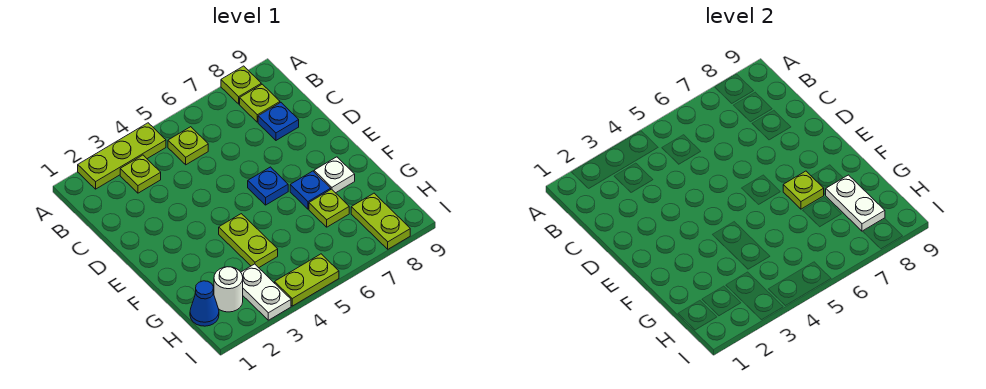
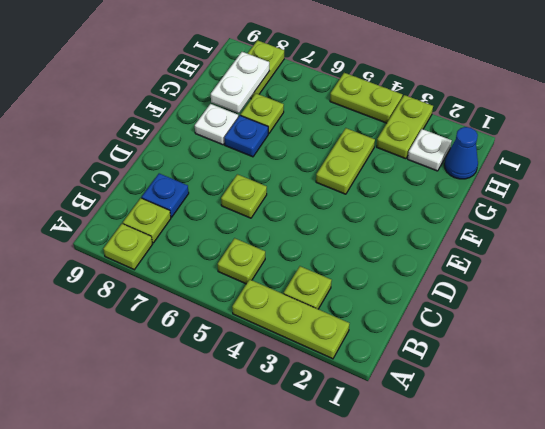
blue 1x1 plate [248,167,288,205] -> none
lime 1x1 plate [783,171,824,209] -> lime 1x1 plate moved to [221,174,267,218]
white 1x1 round brick [214,267,243,312] -> white 1x1 plate [408,129,452,171]
white 1x2 plate [241,264,291,320] -> lime 1x2 plate [376,95,433,159]

